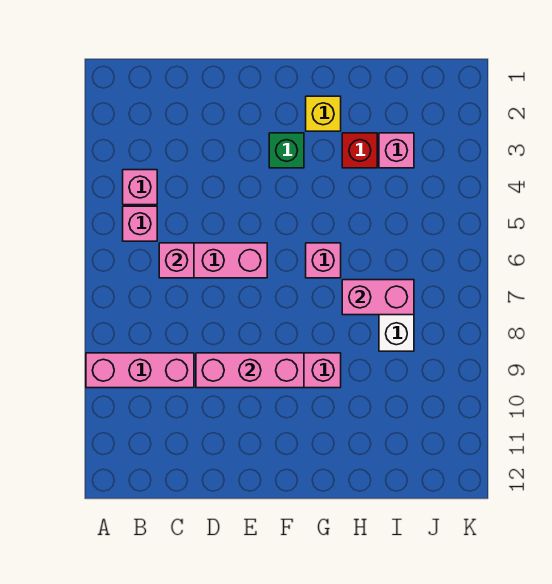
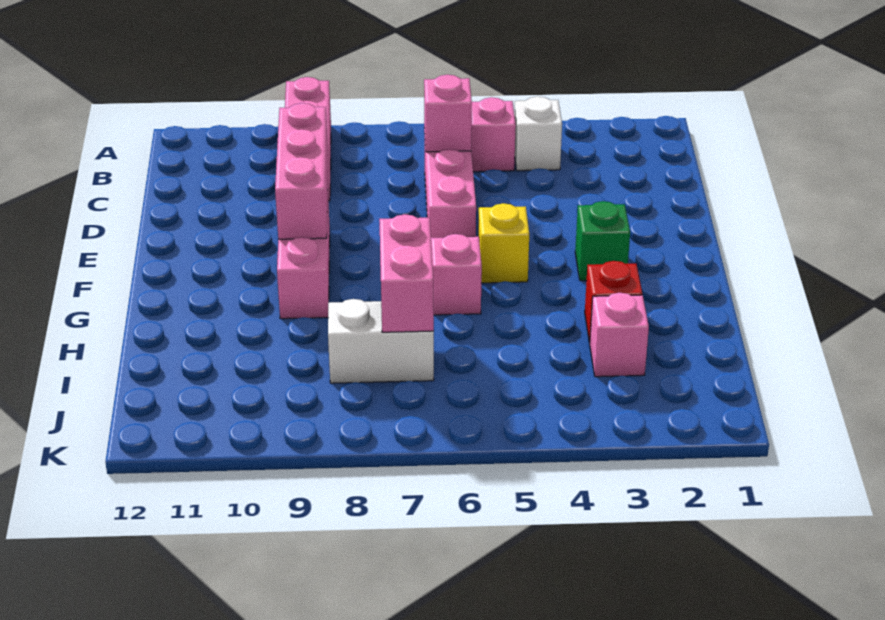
pink 1x1 brick [123,170,157,205] -> white 1x1 brick [514,96,562,171]
yellow 1x1 brick [306,96,341,131] -> yellow 1x1 brick moved to [478,203,529,283]

